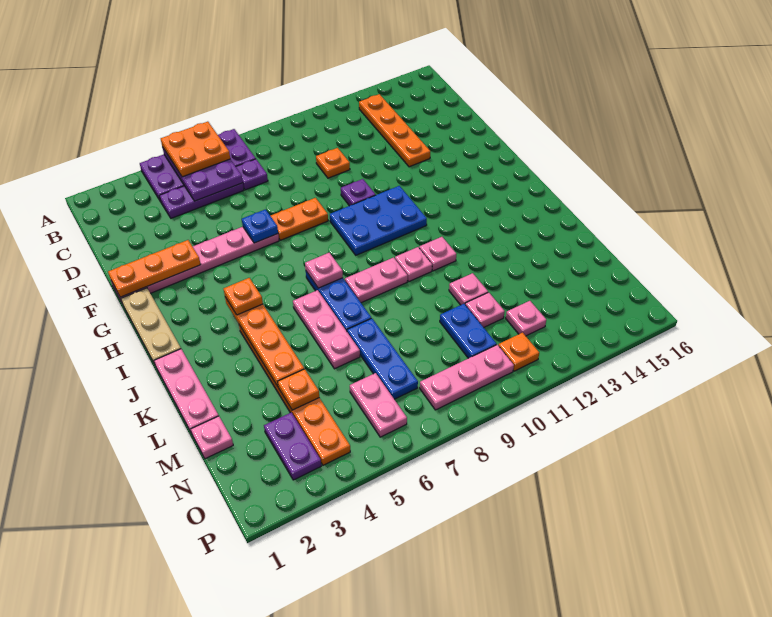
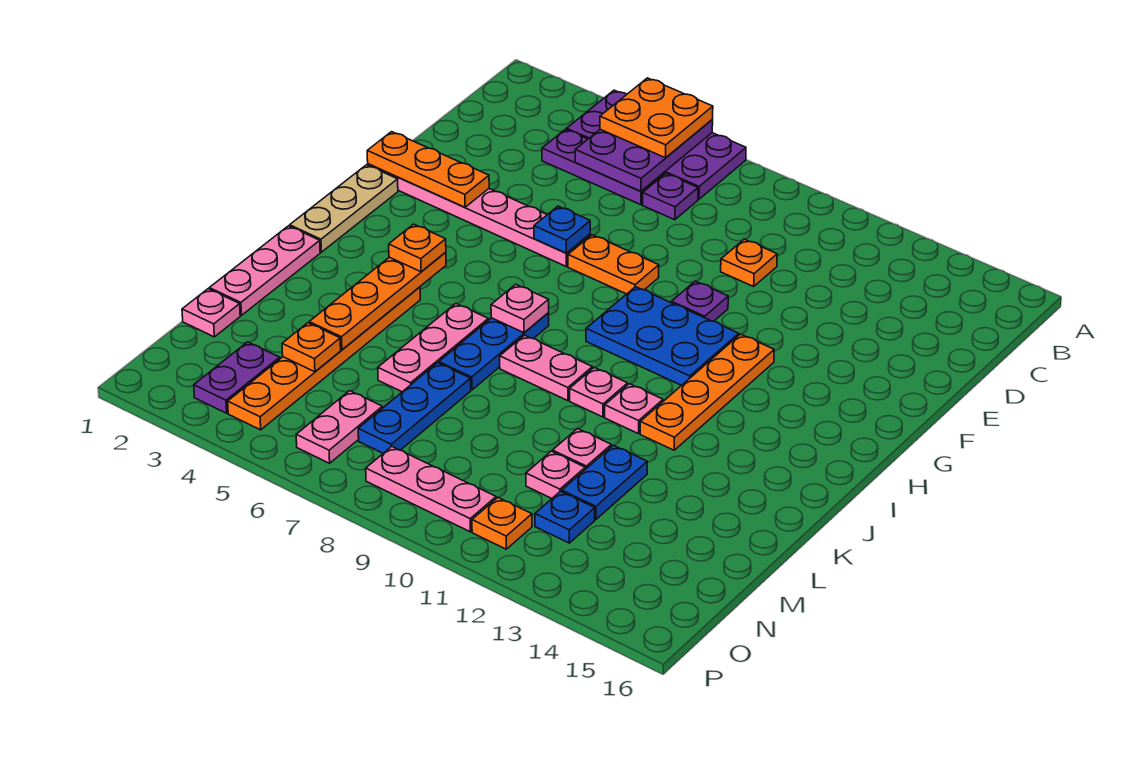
orange 1x4 plate [359,94,430,167] -> orange 1x4 plate moved to [640,334,774,450]
blue 1x2 plate [440,304,496,358] -> blue 1x2 plate moved to [562,445,647,519]
pink 1x1 plate [506,301,546,336] -> blue 1x1 plate [535,491,595,543]

